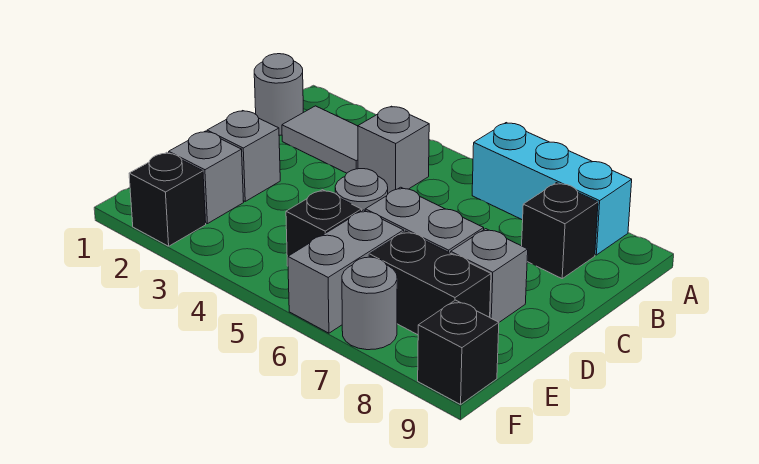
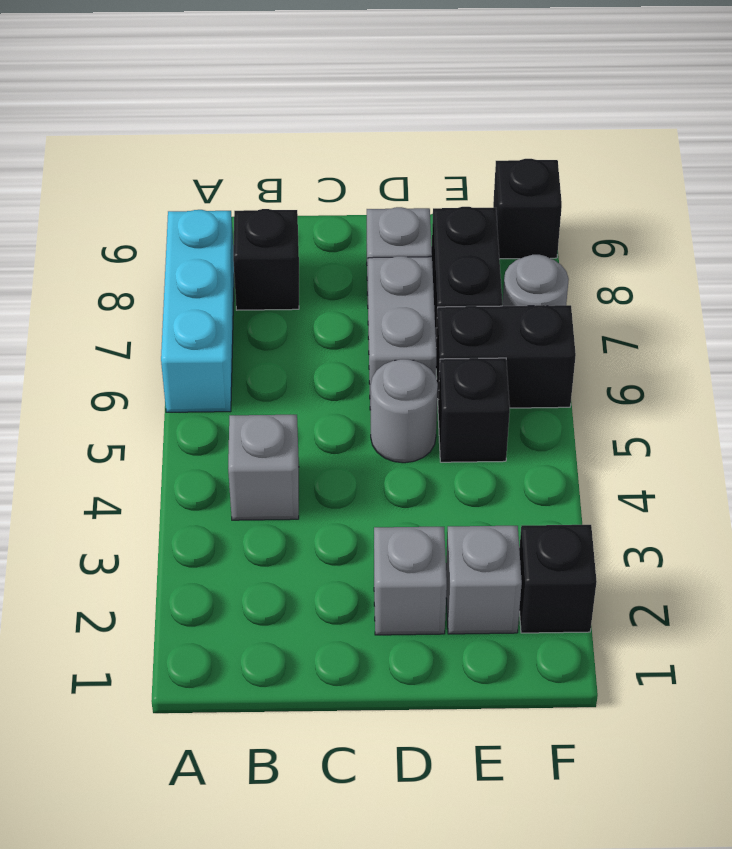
grey 1x1 round brick [254,54,303,135] -> none
grey 1x2 tile [282,106,358,173] -> none
grey 1x2 brick [288,210,404,333] -> black 1x2 brick [436,305,576,408]

